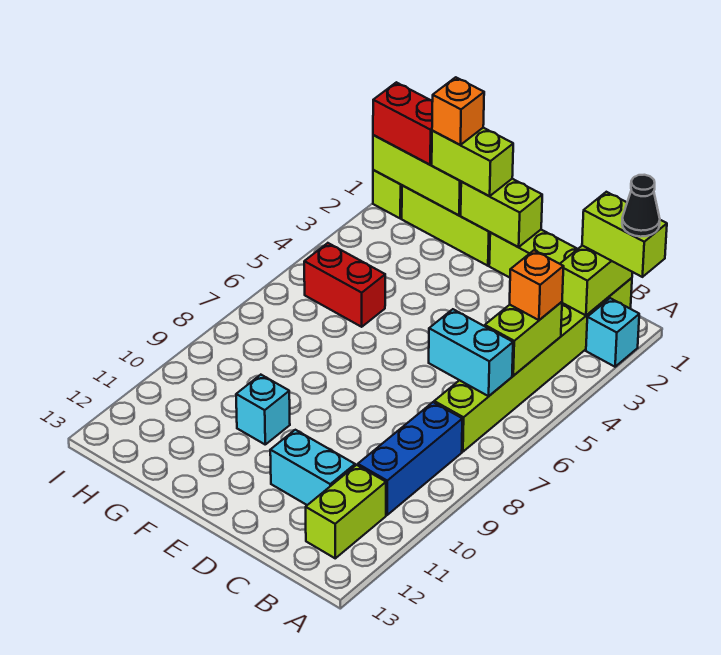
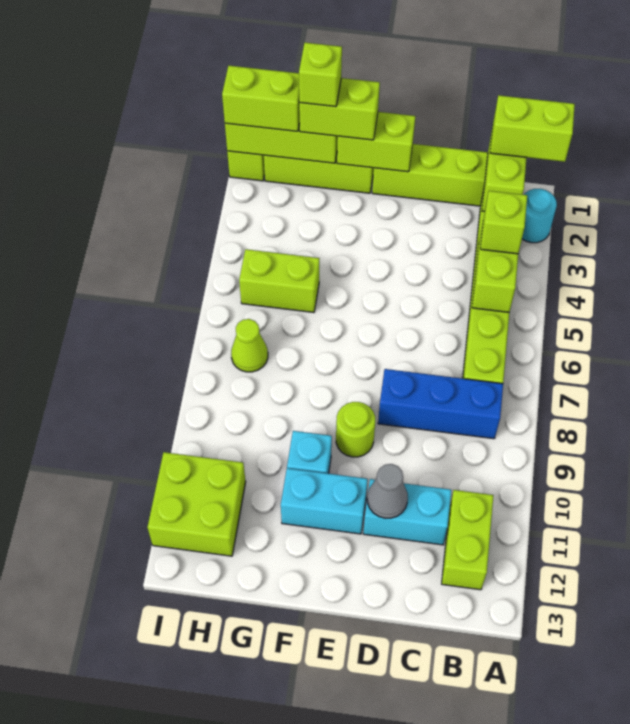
black 1x1 cone [622,175,660,237] -> none
cyan 1x1 brick [586,298,639,367] -> cyan 1x1 round brick [522,189,557,243]
orange 1x1 brick [510,250,564,320] -> lime 1x1 brick [480,191,527,254]
cyan 1x2 brick [429,309,513,396] -> cyan 1x2 brick moved to [281,468,368,534]
blue 1x3 brick [358,402,462,515] -> blue 1x3 brick turned to [378,369,503,439]
none -> grey 1x1 cone [367,464,408,518]
none -> lime 1x1 round brick [336,402,375,457]
orange 1x1 brick [432,77,484,145] -> lime 1x1 brick [299,43,342,107]
red 1x2 brick [304,243,385,327] -> lime 1x2 brick [239,249,320,313]
red 1x2 brick [373,82,433,165] -> lime 1x2 brick [222,66,300,131]
none -> lime 1x1 cone [231,319,268,372]
none -> lime 2x2 brick [148,452,246,556]

